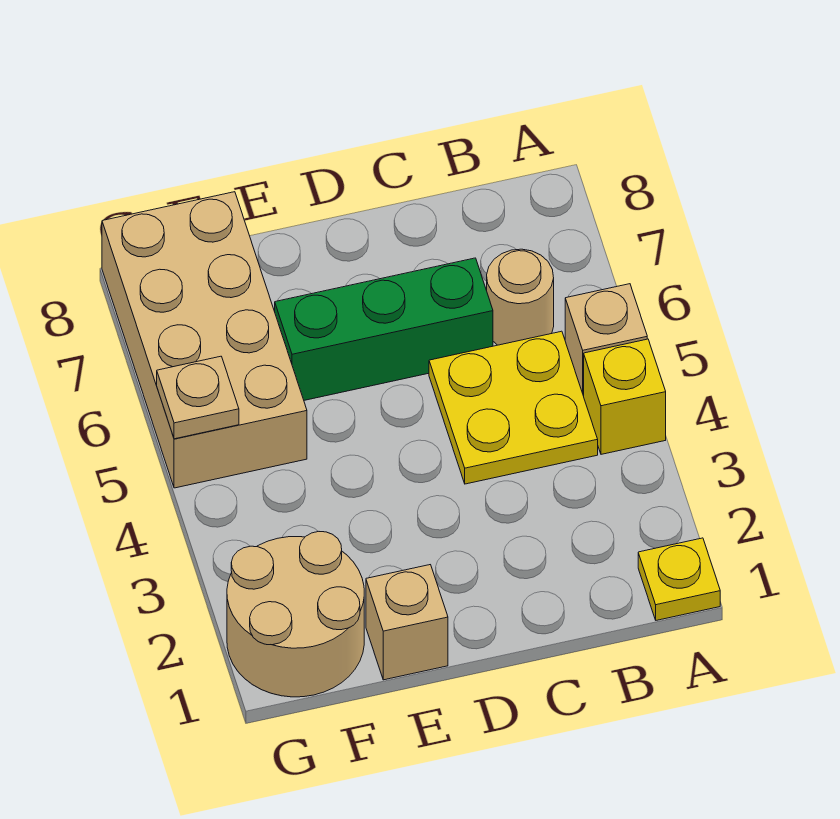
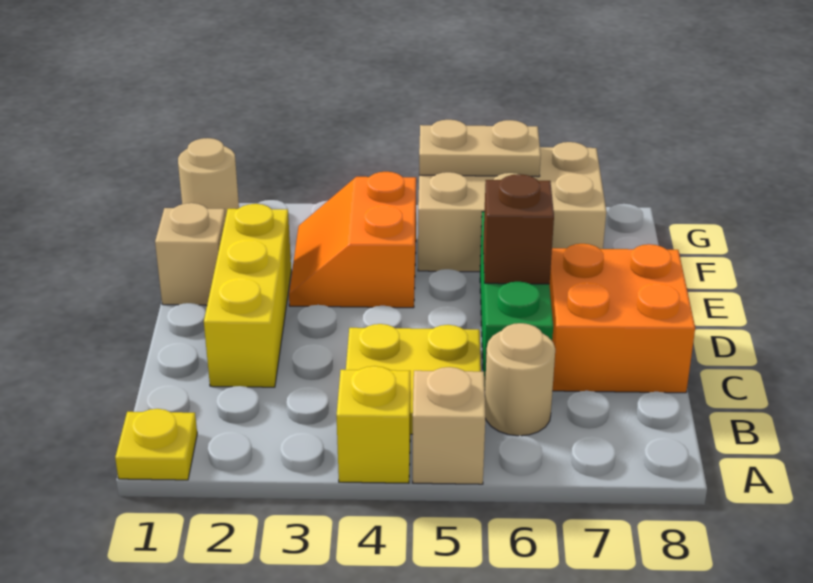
none -> yellow 1x3 brick [204,204,291,387]
none -> orange 2x2 brick [549,244,695,393]
none -> brown 1x1 brick [483,174,554,284]
none -> orange 2x2 slope [289,172,416,308]
tan 2x2 round brick [227,532,364,697] -> tan 1x1 round brick [178,138,239,218]
tan 2x4 brick [102,192,307,488] -> tan 2x3 brick [418,142,606,272]
tan 1x1 plate [157,356,239,439] -> tan 1x2 plate [419,120,541,177]

